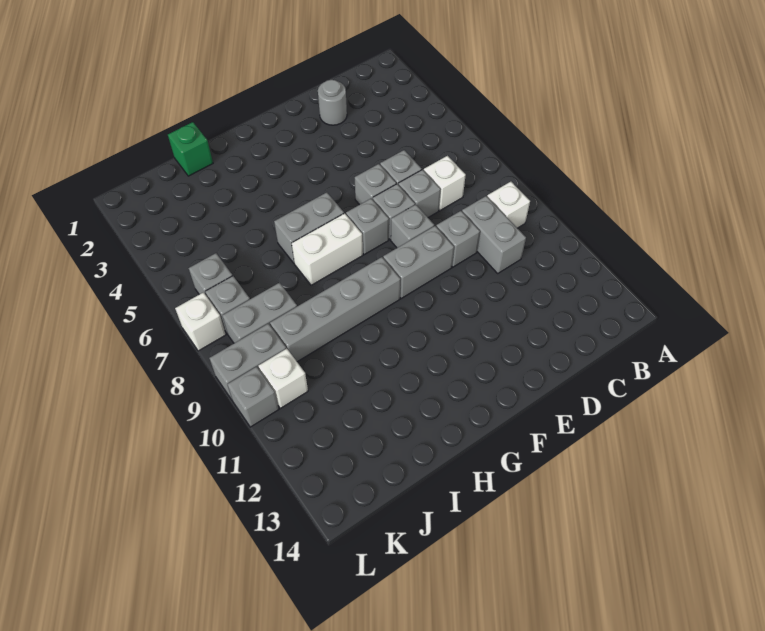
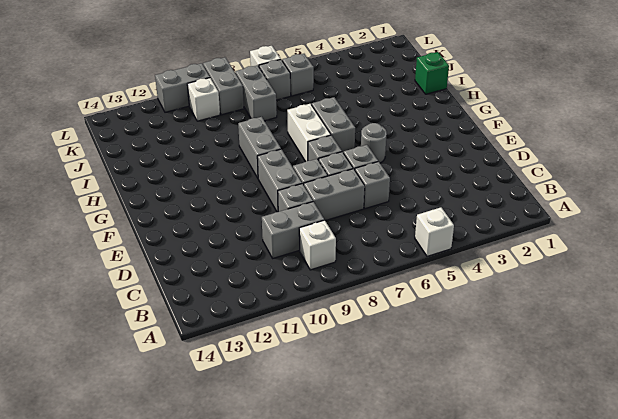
white 1x1 brick [424,156,466,211] -> white 1x1 brick moved to [415,207,454,256]
grey 1x1 round brick [318,80,347,125] -> grey 1x1 round brick moved to [361,123,387,163]
grey 1x1 brick [398,170,441,217] -> grey 1x2 brick [304,169,365,221]
grey 1x4 brick [270,257,401,362] -> grey 1x2 brick [238,117,281,178]
grey 1x1 brick [227,367,279,427] -> grey 1x2 brick [155,63,210,112]

